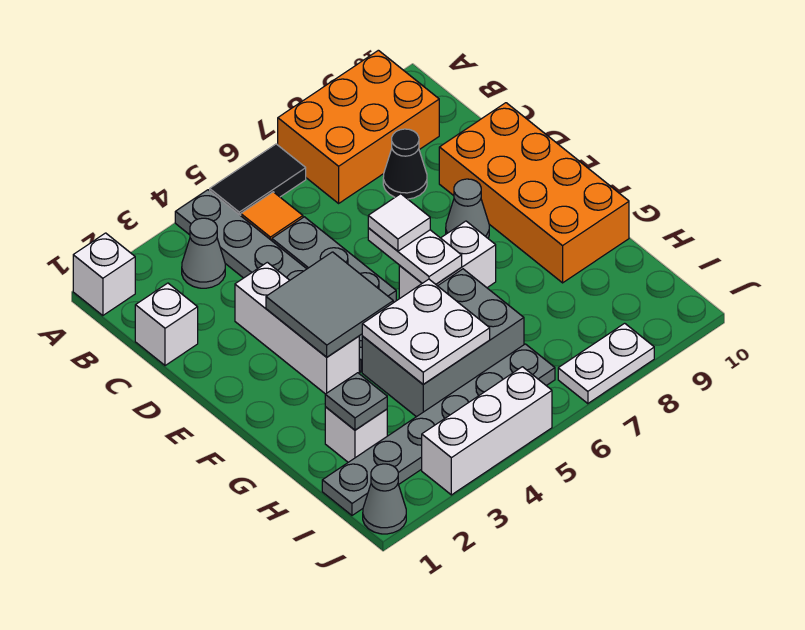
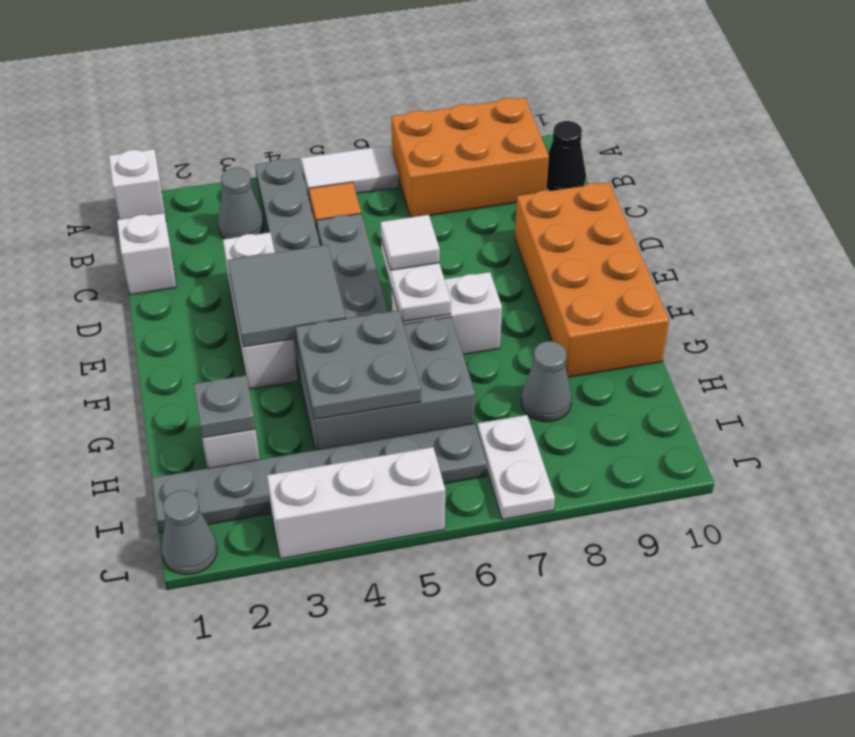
black 1x2 tile [210,144,306,216] -> white 1x2 tile [301,145,399,197]
black 1x1 cone [383,129,427,199] -> black 1x1 cone moved to [546,121,586,191]
grey 1x1 cone [446,179,489,238] -> grey 1x1 cone moved to [521,341,572,422]
white 2x2 plate [362,279,490,384] -> grey 2x2 plate [296,310,421,420]
white 1x2 plate [558,323,654,404] -> white 1x2 plate turned to [477,415,555,520]

